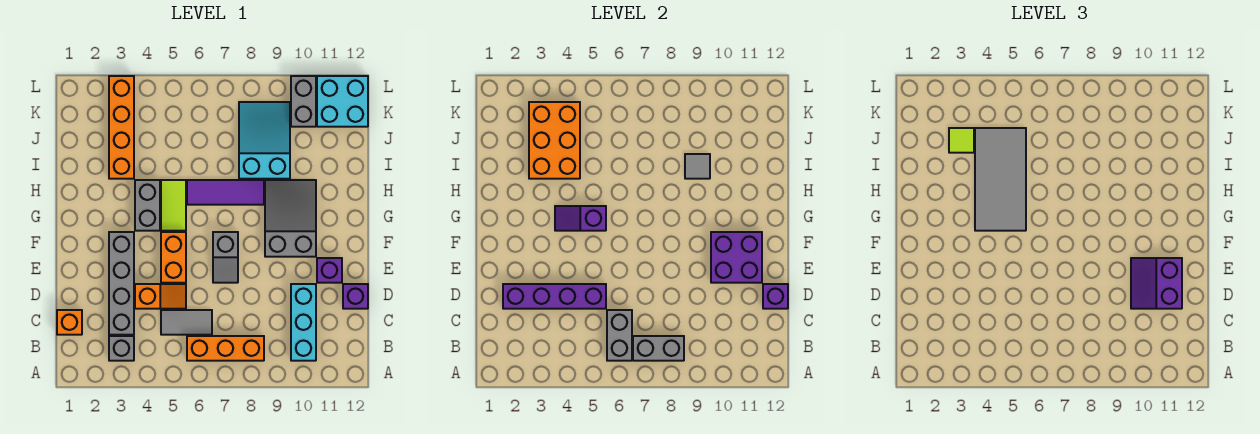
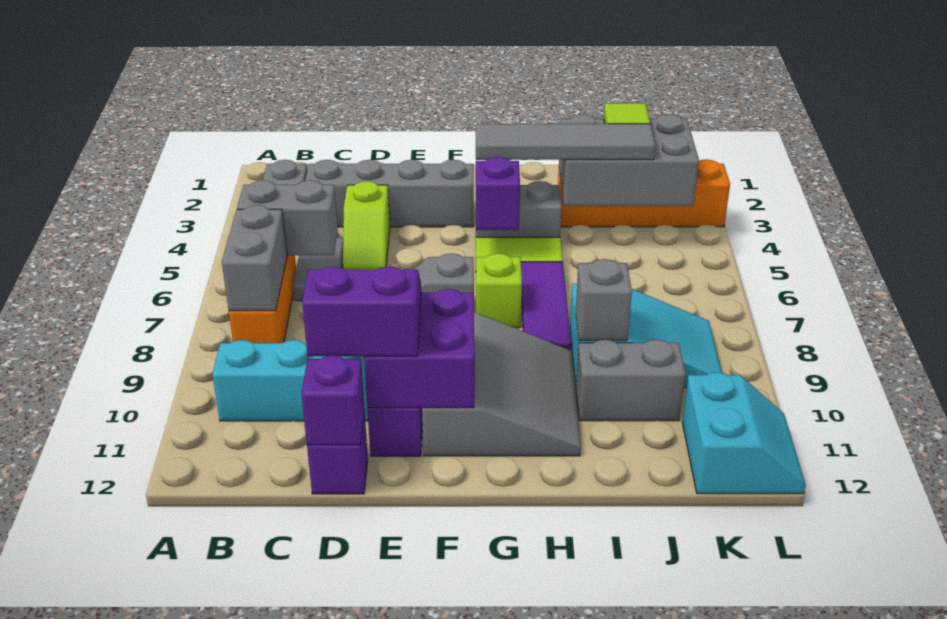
orange 1x1 brick [57,310,82,335] -> none
purple 1x4 brick [503,284,606,309] -> none
orange 1x2 slope [135,284,186,309] -> lime 1x2 slope [343,181,390,270]
orange 1x2 brick [161,232,186,283] -> none
grey 2x3 slope [265,180,316,257] -> grey 3x3 slope [422,312,581,456]
grey 2x4 tile [975,128,1026,231] -> grey 1x4 tile [476,124,655,160]
none -> lime 1x1 brick [476,253,522,328]
orange 2x3 brick [529,102,580,179] -> grey 2x3 brick [559,114,699,206]
grey 1x1 tile [685,154,710,179] -> grey 1x1 brick [576,259,632,341]
grey 1x2 brick [291,76,316,127] -> grey 1x2 brick moved to [576,340,685,421]
cyan 2x2 brick [317,76,368,127] -> cyan 2x2 slope [682,372,806,494]

